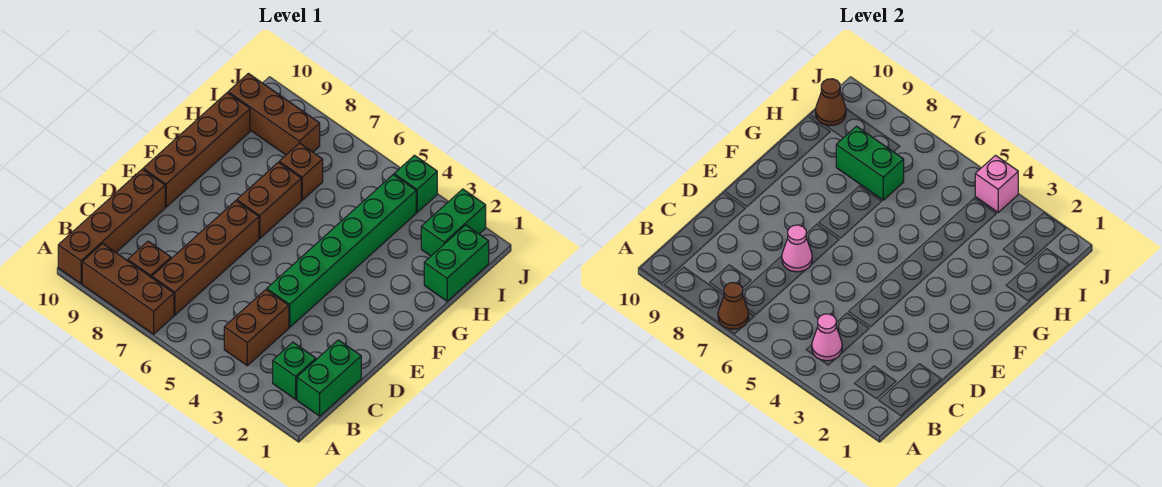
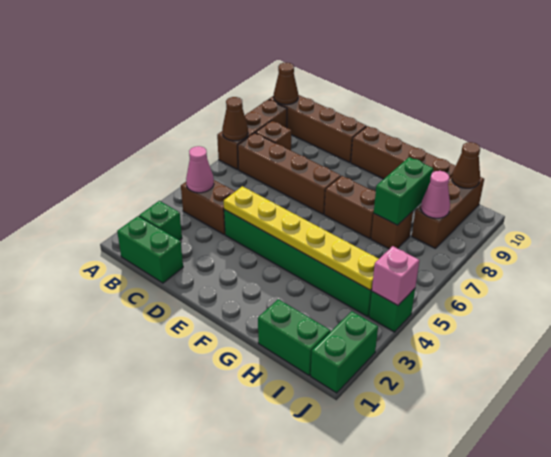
none -> brown 1x1 cone [274,63,298,105]
none -> yellow 1x6 plate [224,186,379,290]
pink 1x1 cone [782,225,812,272] -> pink 1x1 cone moved to [421,171,450,218]
green 1x2 brick [421,189,486,256] -> green 1x2 brick turned to [311,311,378,393]

